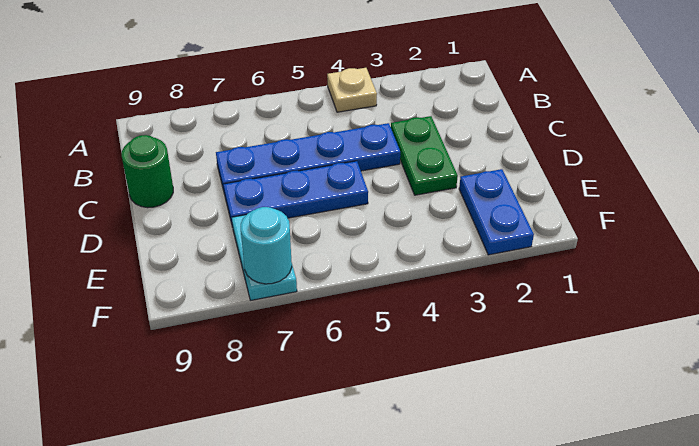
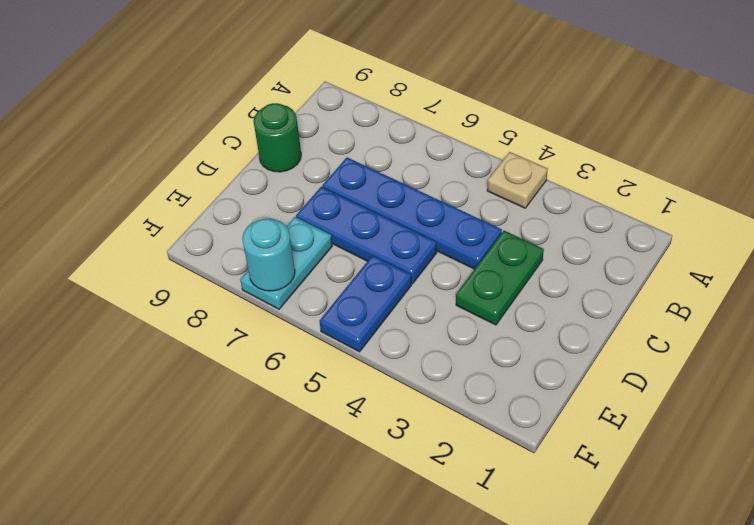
blue 1x2 plate [459,169,534,255] -> blue 1x2 plate moved to [320,255,411,352]

